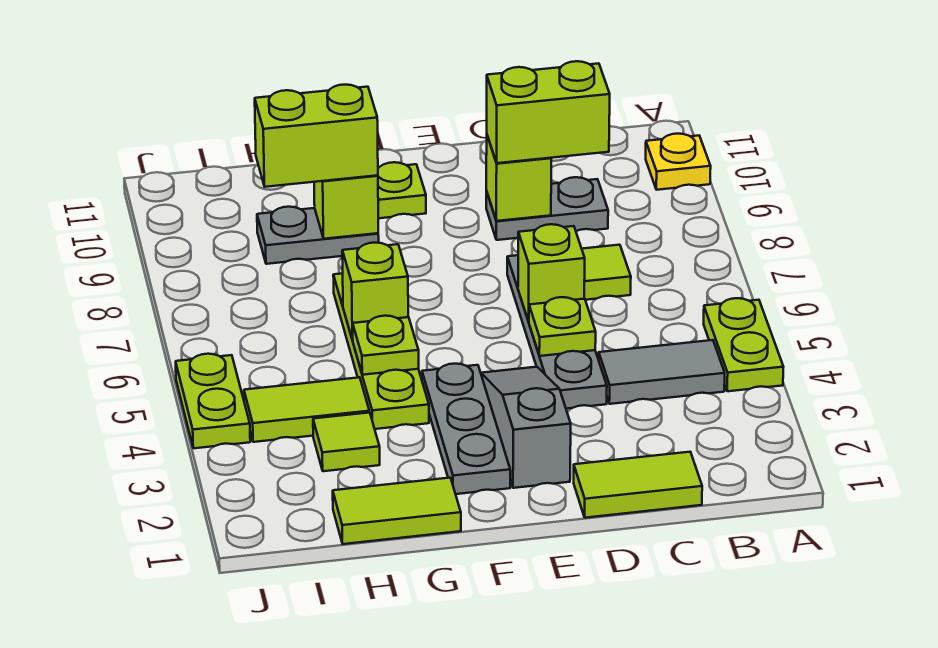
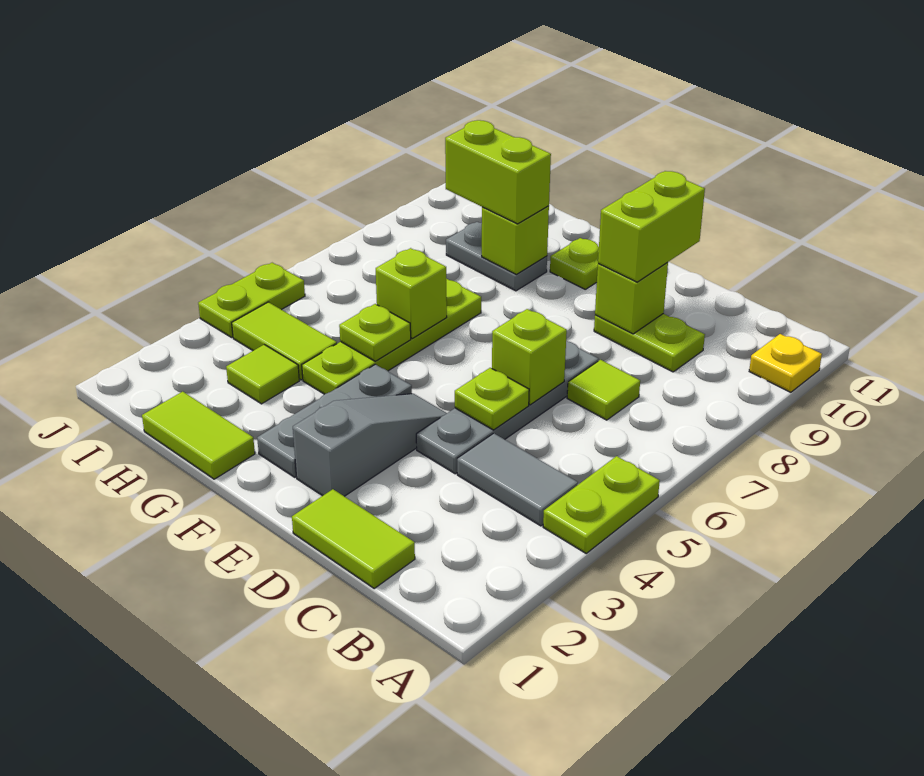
grey 1x2 plate [486,177,608,240] -> lime 1x2 plate [594,314,705,372]
lime 1x2 brick [487,61,610,163] -> lime 1x2 brick turned to [598,171,705,282]

